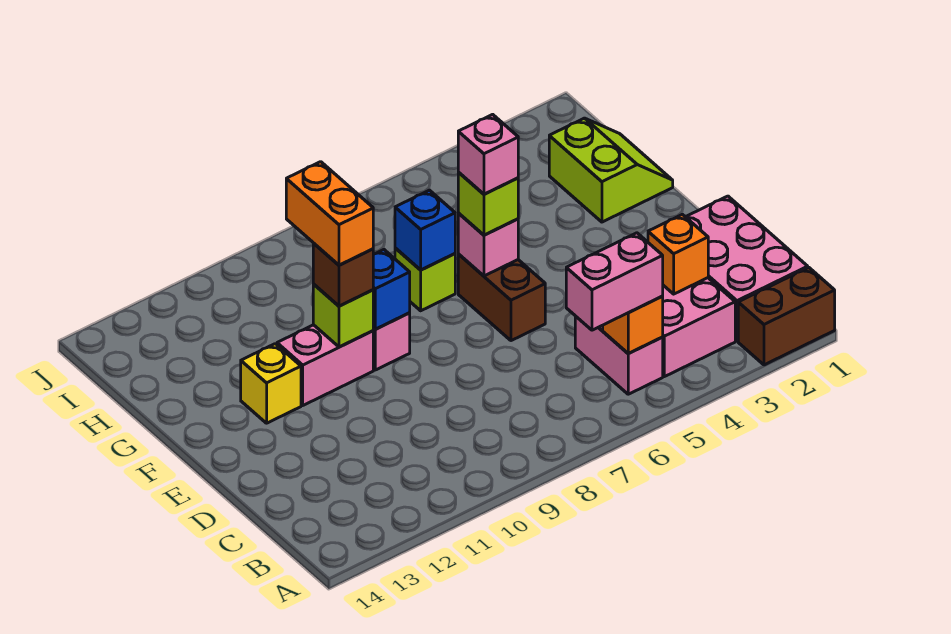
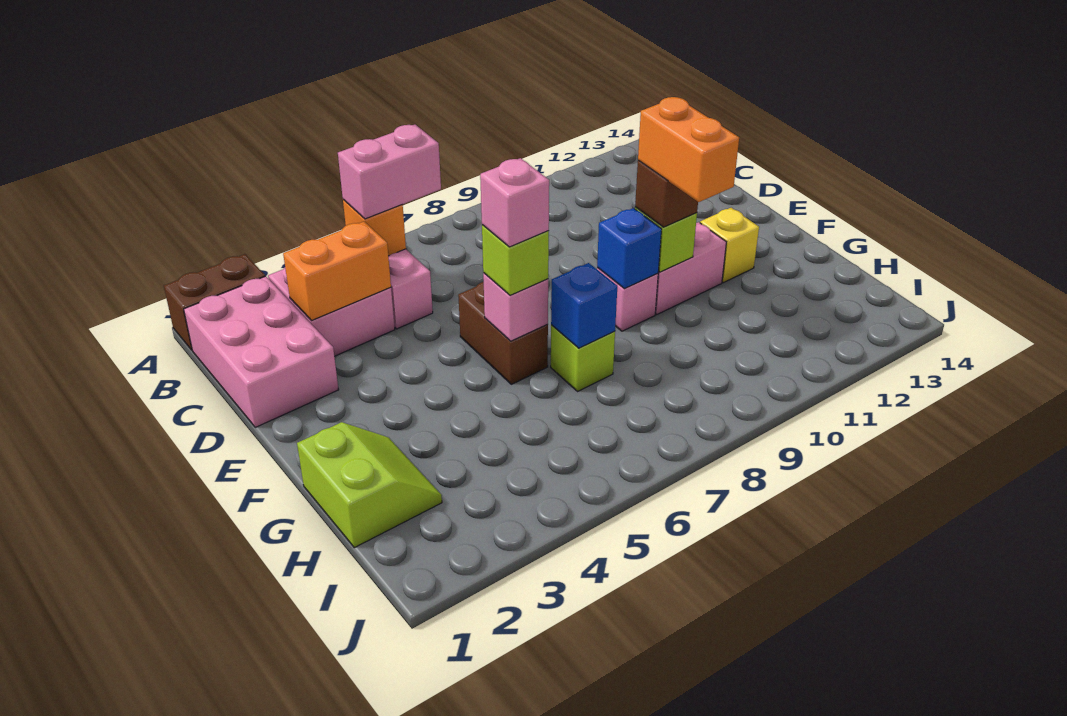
orange 1x1 brick [648,214,708,294] -> orange 1x2 brick [283,222,391,321]
lime 2x2 slope [549,118,673,222] -> lime 2x2 slope turned to [297,422,442,548]

